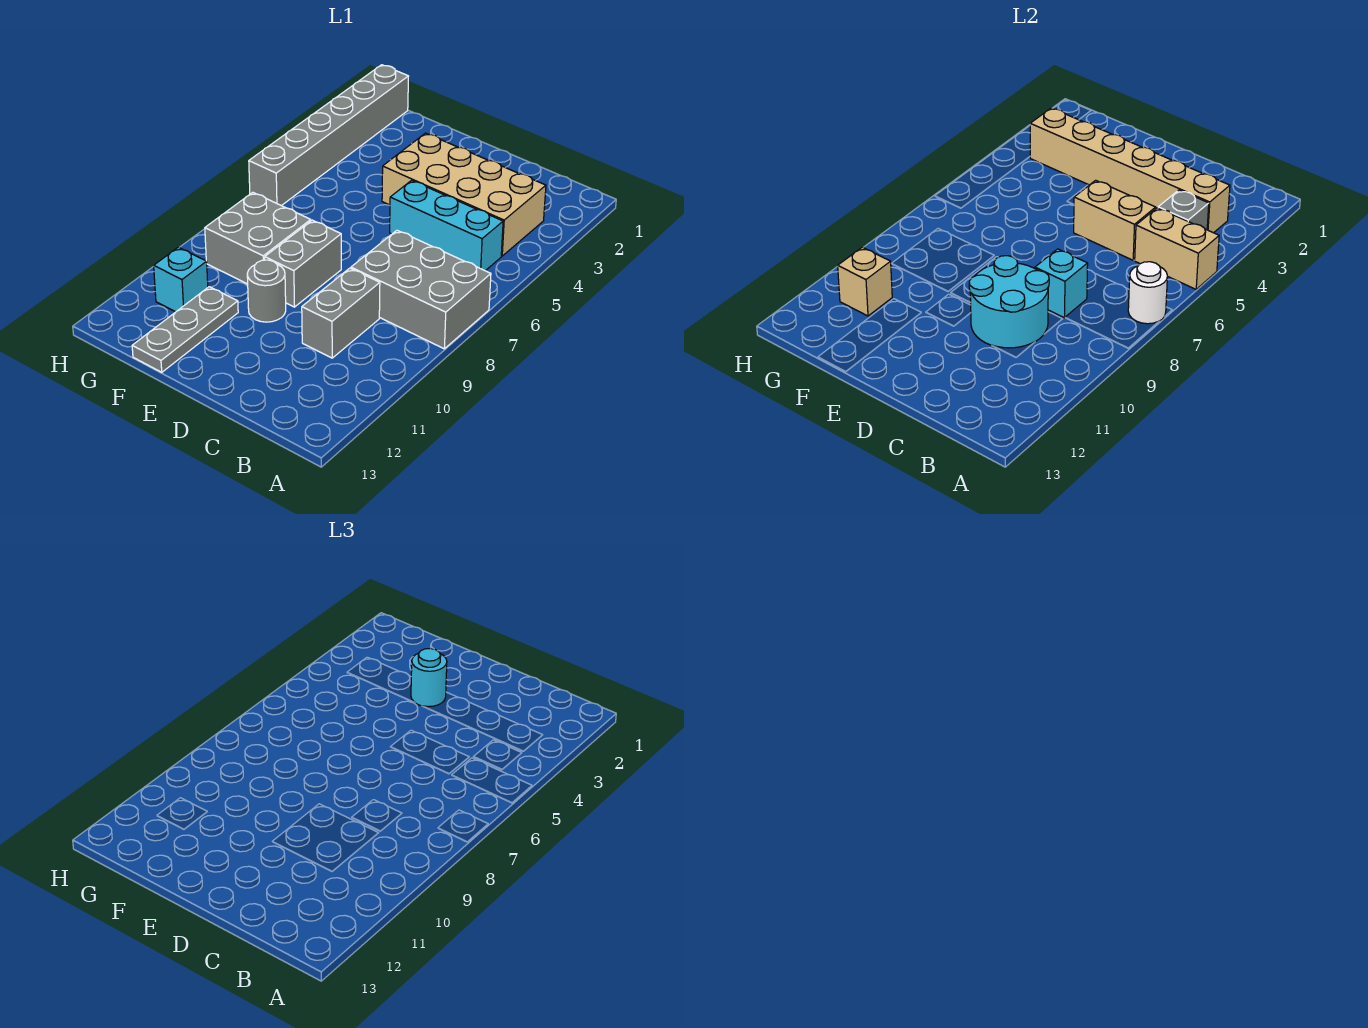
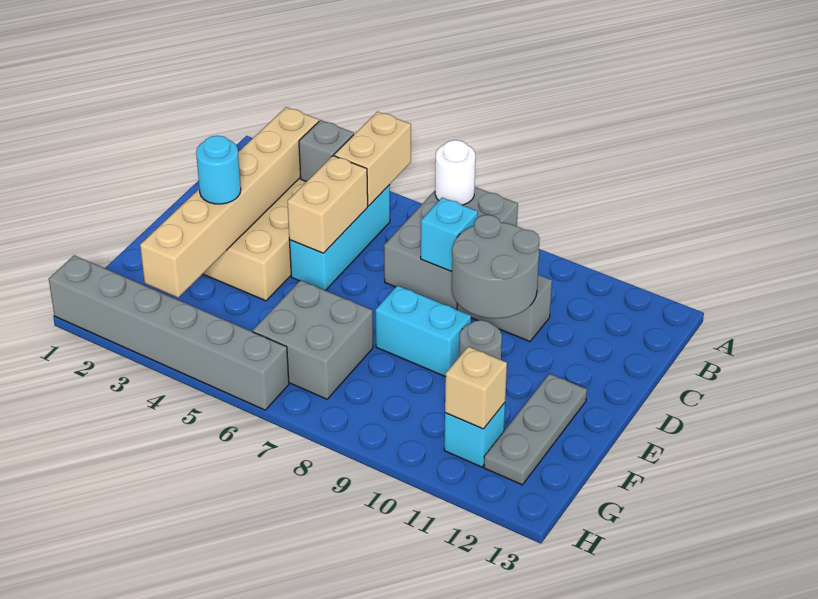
cyan 2x2 round brick [969,256,1049,348] -> grey 2x2 round brick [452,215,540,318]
grey 1x2 brick [265,220,341,307] -> cyan 1x2 brick [375,286,471,377]
grey 2x2 brick [205,192,311,284] -> grey 2x2 brick moved to [253,280,373,399]
grey 1x3 plate [132,287,238,372] -> grey 1x3 plate turned to [484,374,587,485]

